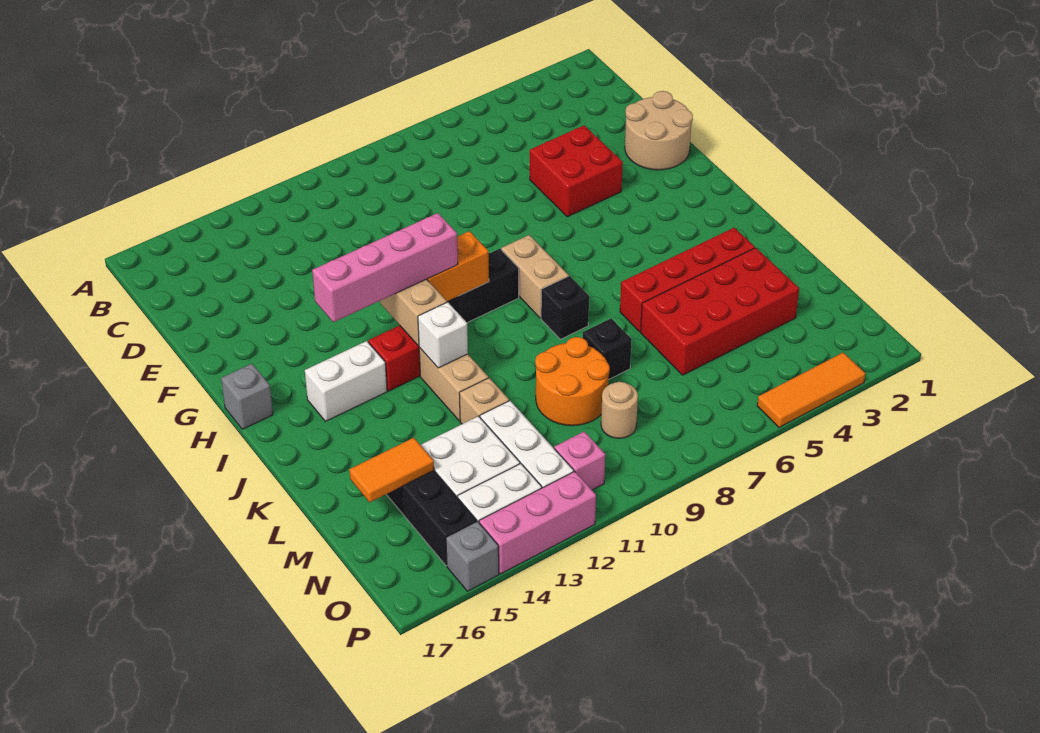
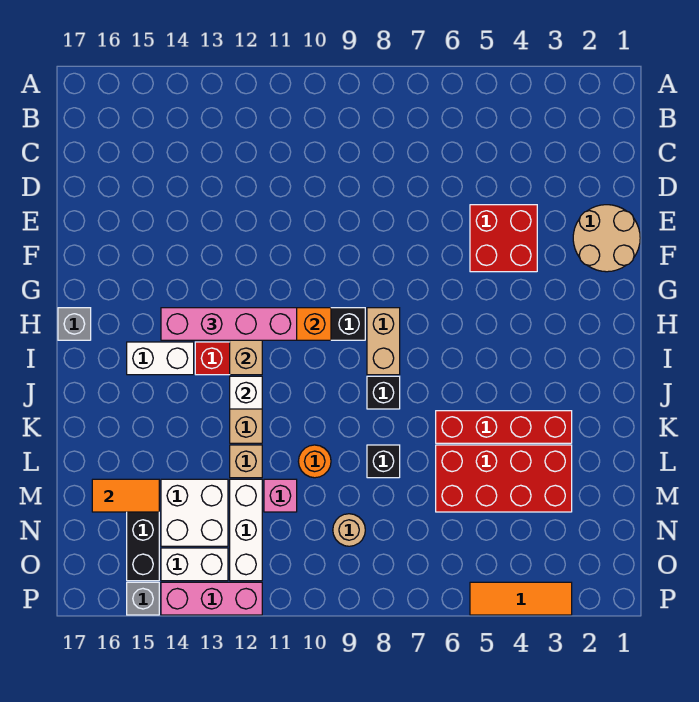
orange 2x2 round brick [535,337,610,426] -> orange 1x1 round brick [298,445,331,478]
pink 1x1 brick [554,431,605,490] -> pink 1x1 brick moved to [264,479,297,512]

